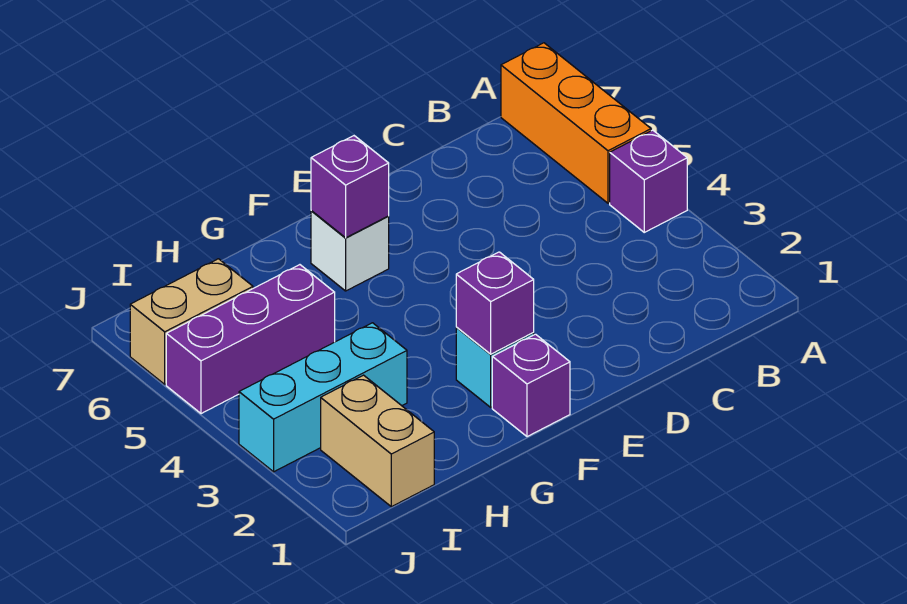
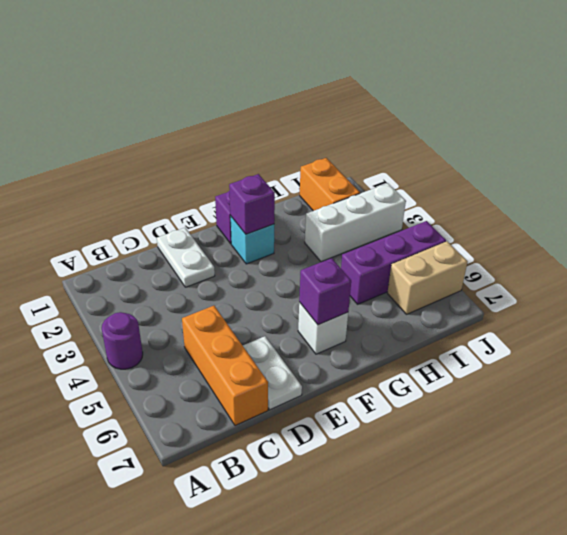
purple 1x1 brick [610,130,687,232] -> purple 1x1 round brick [102,312,143,369]
orange 1x3 brick [501,43,651,203] -> orange 1x3 brick moved to [182,306,268,426]
none -> white 1x2 plate [157,228,215,287]
none -> white 1x2 plate [243,336,302,410]
cyan 1x3 brick [239,323,407,472] -> white 1x3 brick [305,183,406,262]
tan 1x2 brick [321,375,434,507] -> orange 1x2 brick [300,158,360,211]

